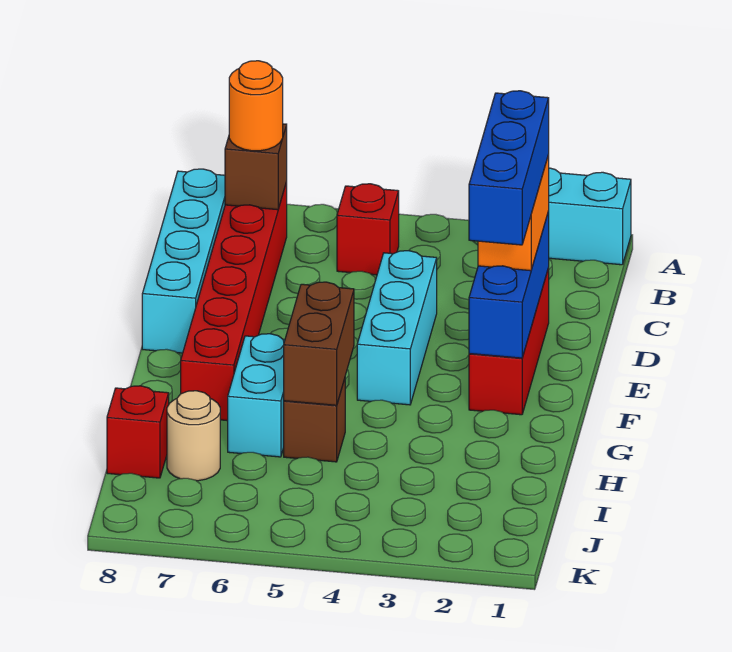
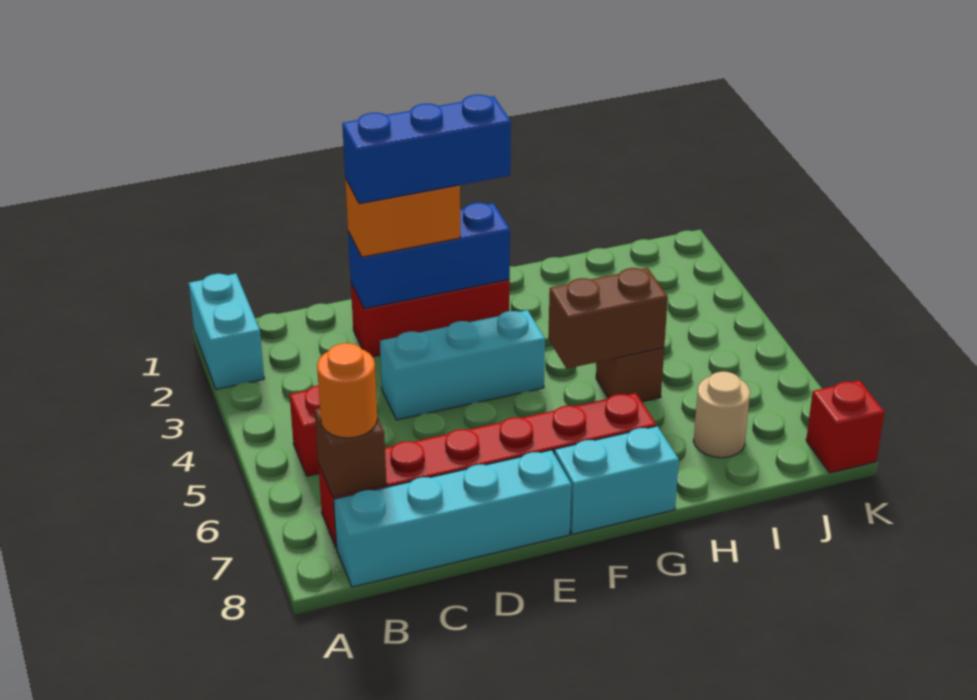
cyan 1x2 brick [228,334,285,457] -> cyan 1x2 brick moved to [554,426,679,534]
red 1x1 brick [107,386,169,478] -> red 1x1 brick moved to [806,380,884,473]

